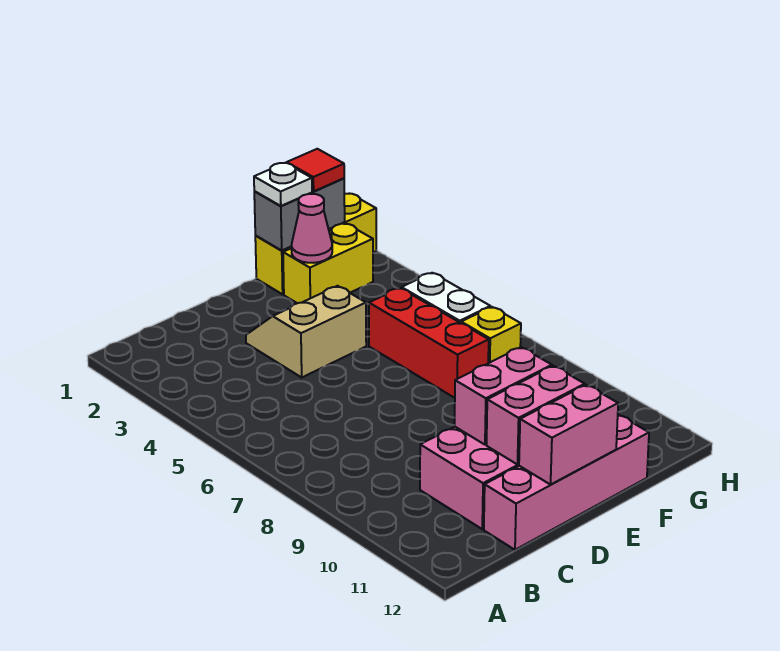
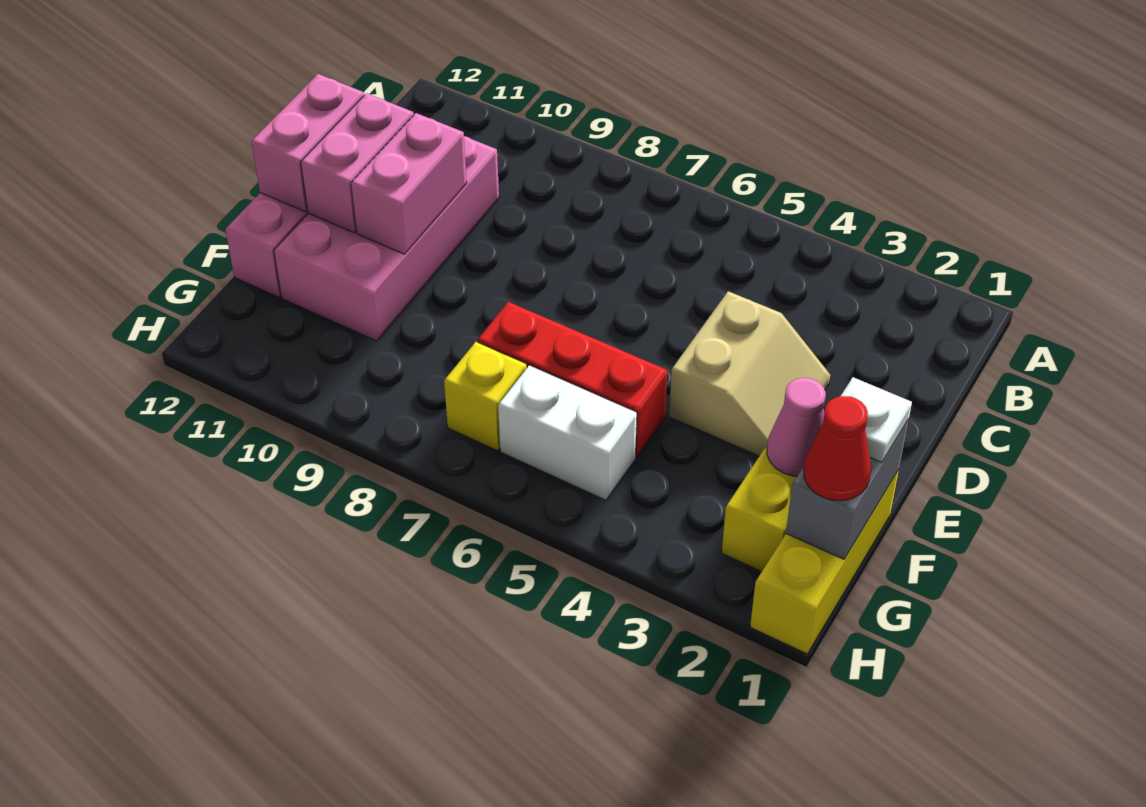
red 1x1 tile [287,149,344,191] -> red 1x1 cone [804,396,871,501]

